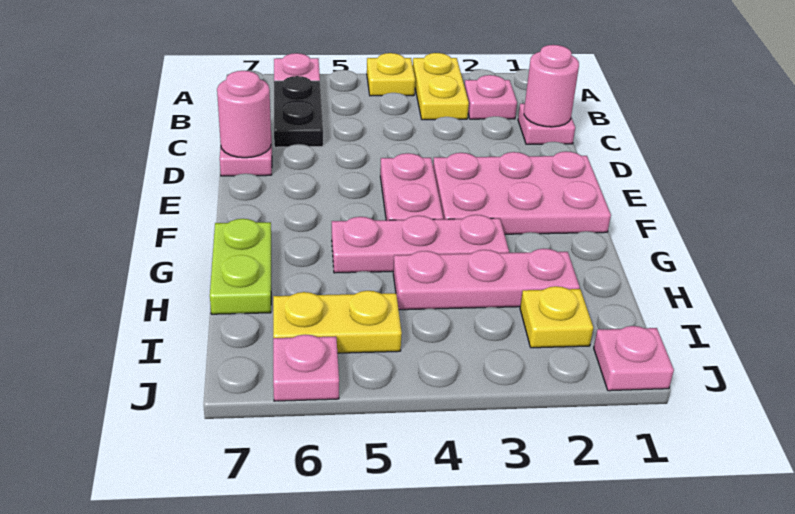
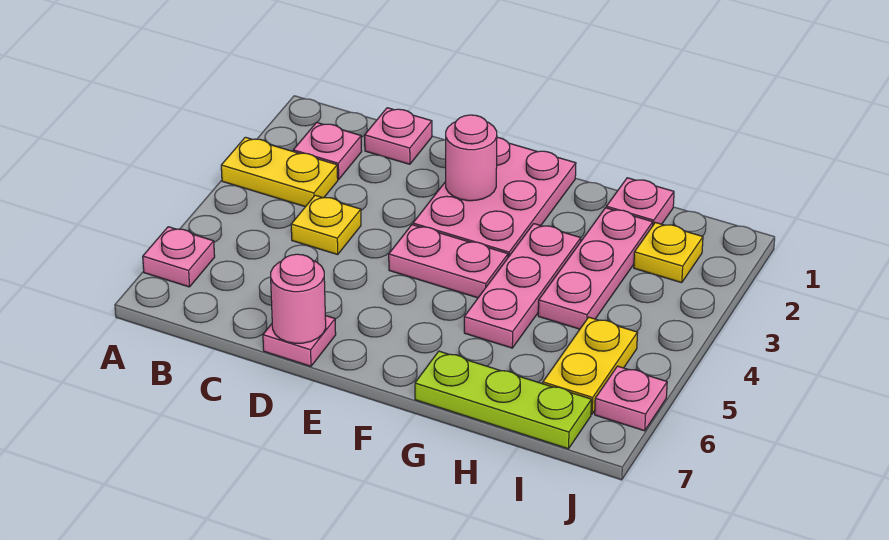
yellow 1x1 plate [367,53,415,96] -> yellow 1x1 plate moved to [291,195,361,255]
black 1x2 plate [274,76,323,147] -> none
pink 1x1 round brick [524,45,579,127] -> pink 1x1 round brick moved to [446,115,497,201]
lime 1x2 plate [210,219,271,314] -> lime 1x3 plate [415,351,592,449]
pink 1x1 plate [594,326,674,391] -> pink 1x1 plate moved to [606,178,674,225]

